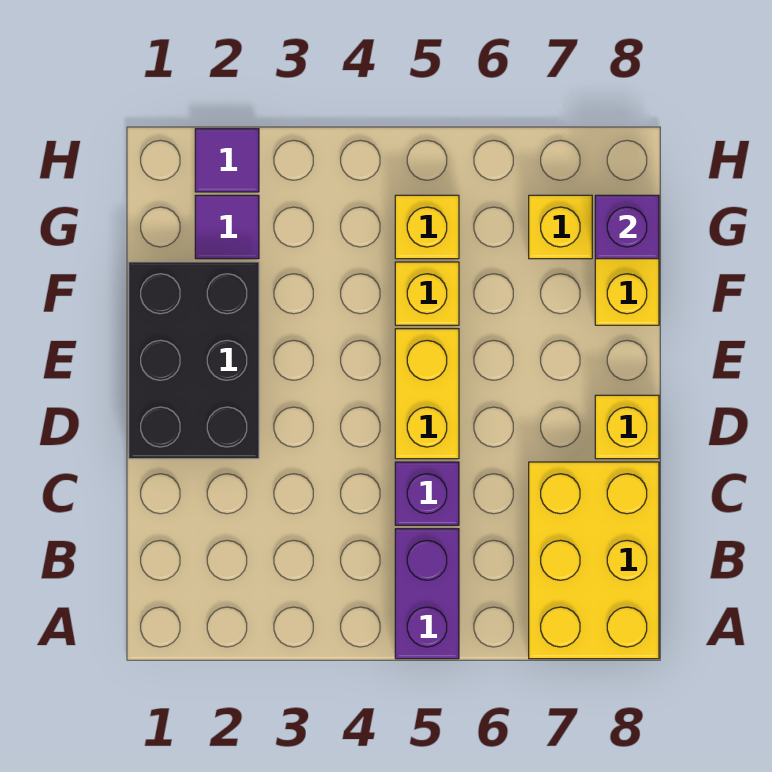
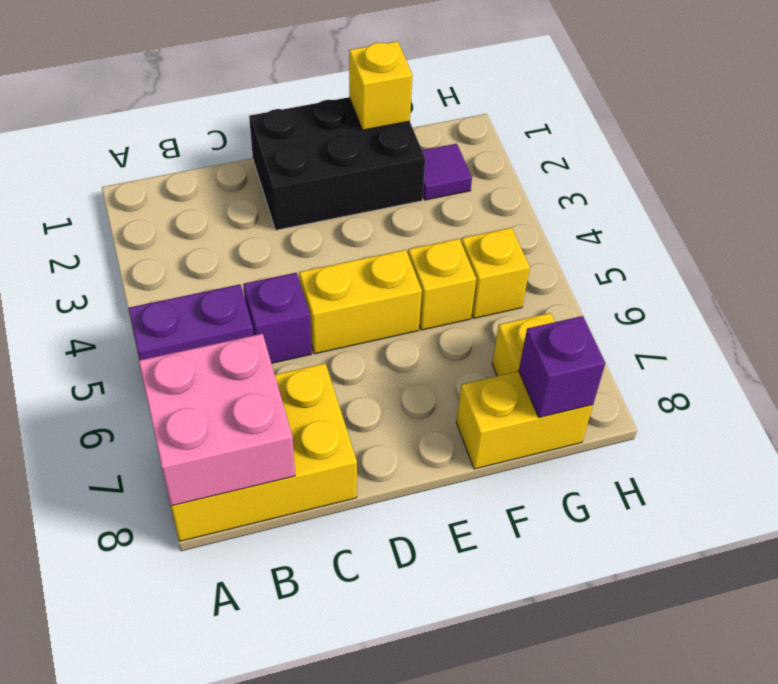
none -> pink 2x2 brick [139,334,295,506]
yellow 1x1 brick [595,395,659,459] -> yellow 1x1 brick moved to [349,41,413,130]
purple 1x1 tile [195,129,259,192] -> none

